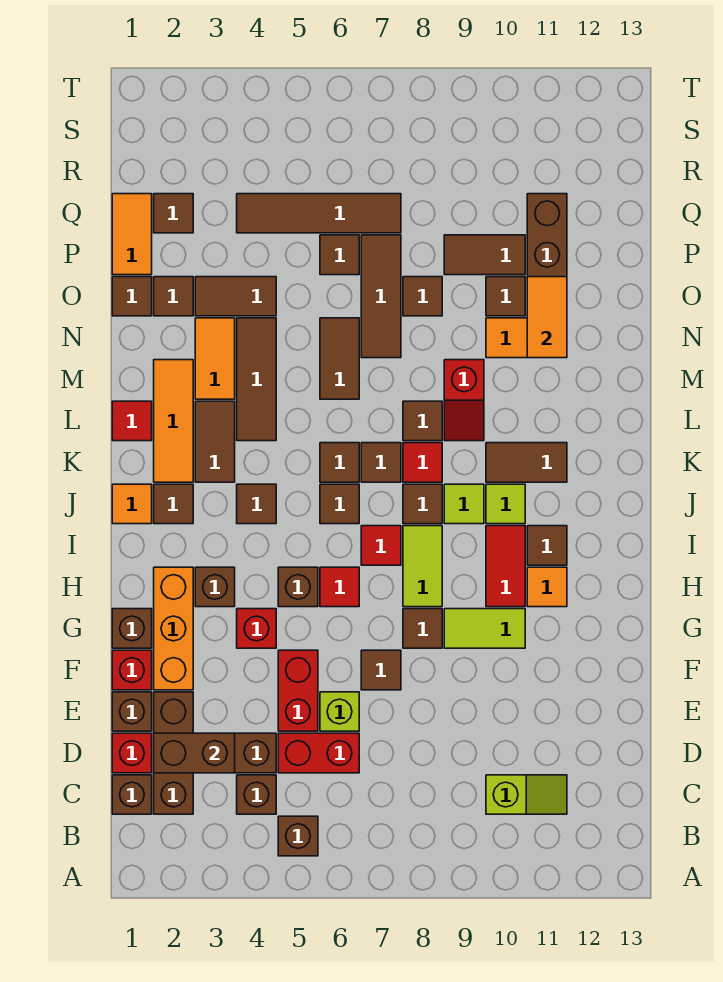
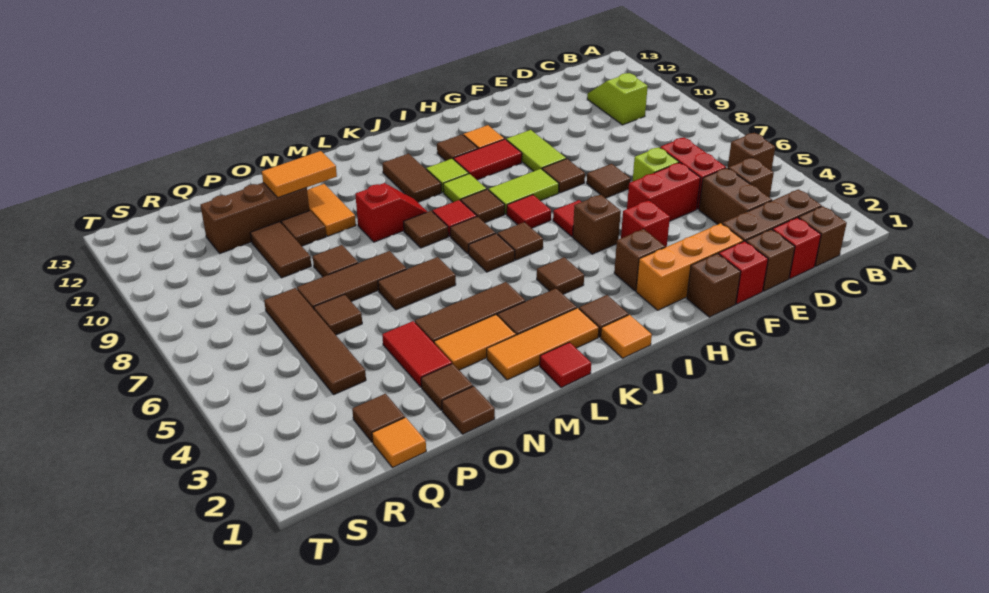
brown 1x2 brick [154,733,235,773] -> none
brown 1x2 tile [195,277,276,316] -> red 1x2 tile [382,321,452,387]
orange 1x2 tile [112,194,152,275] -> orange 1x1 tile [372,417,426,468]

